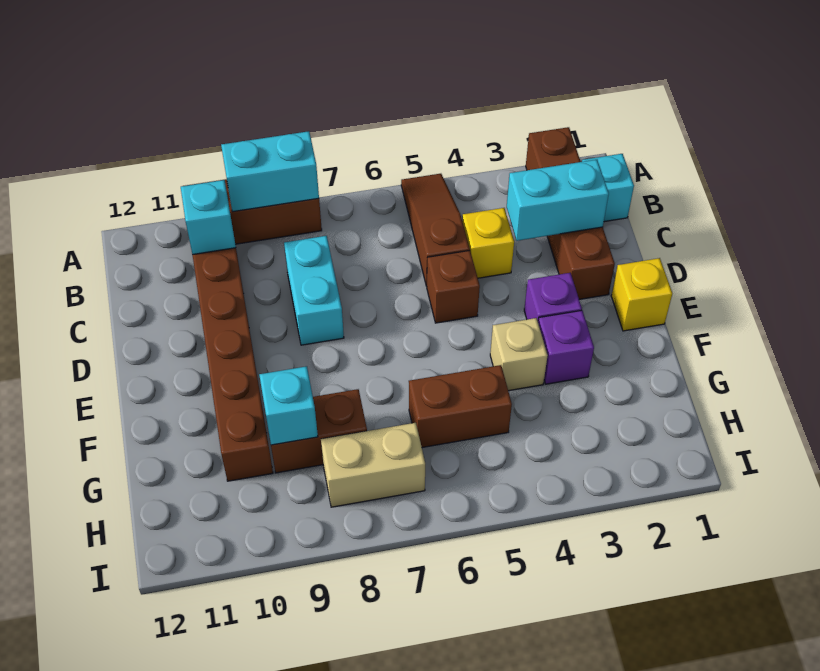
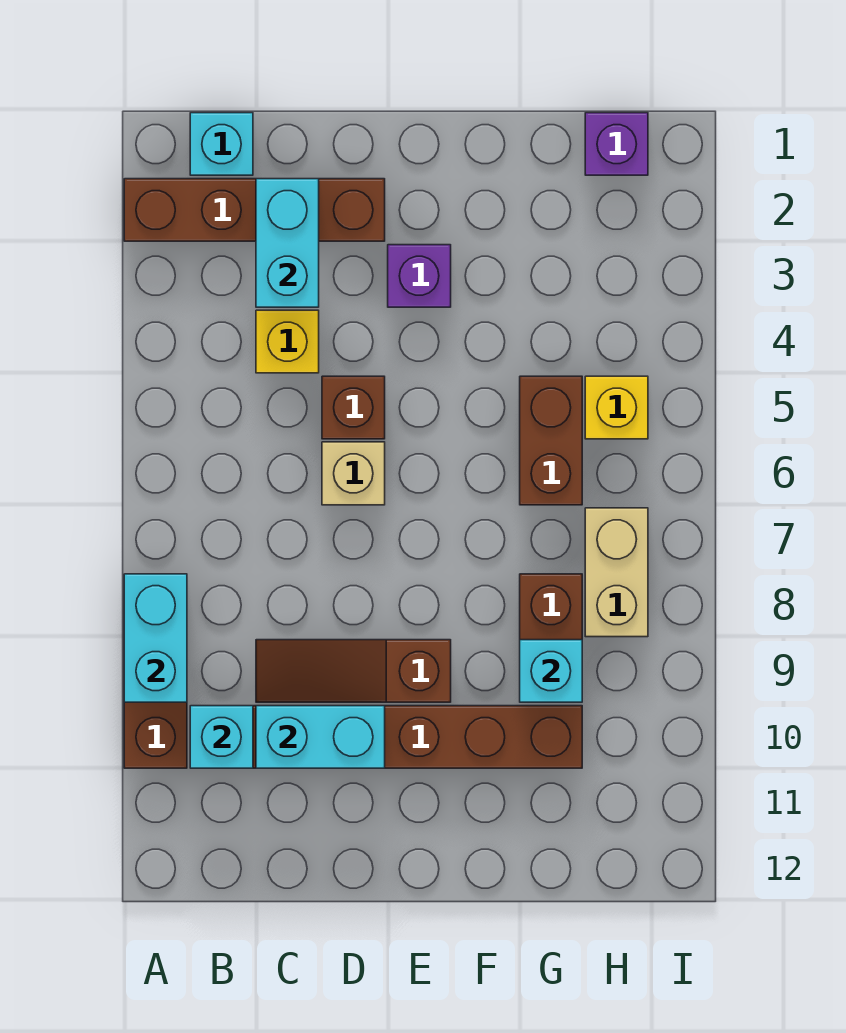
brown 1x3 slope [401,174,470,286] -> brown 1x3 slope moved to [256,640,451,702]
cyan 1x2 brick [284,236,344,345] -> cyan 1x2 brick moved to [256,706,385,768]
yellow 1x1 brick [611,258,672,331] -> yellow 1x1 brick moved to [585,376,648,439]
purple 1x1 brick [538,310,594,384] -> purple 1x1 brick moved to [585,113,648,175]
tan 1x1 brick [490,318,548,391] -> tan 1x1 brick moved to [322,442,385,505]

